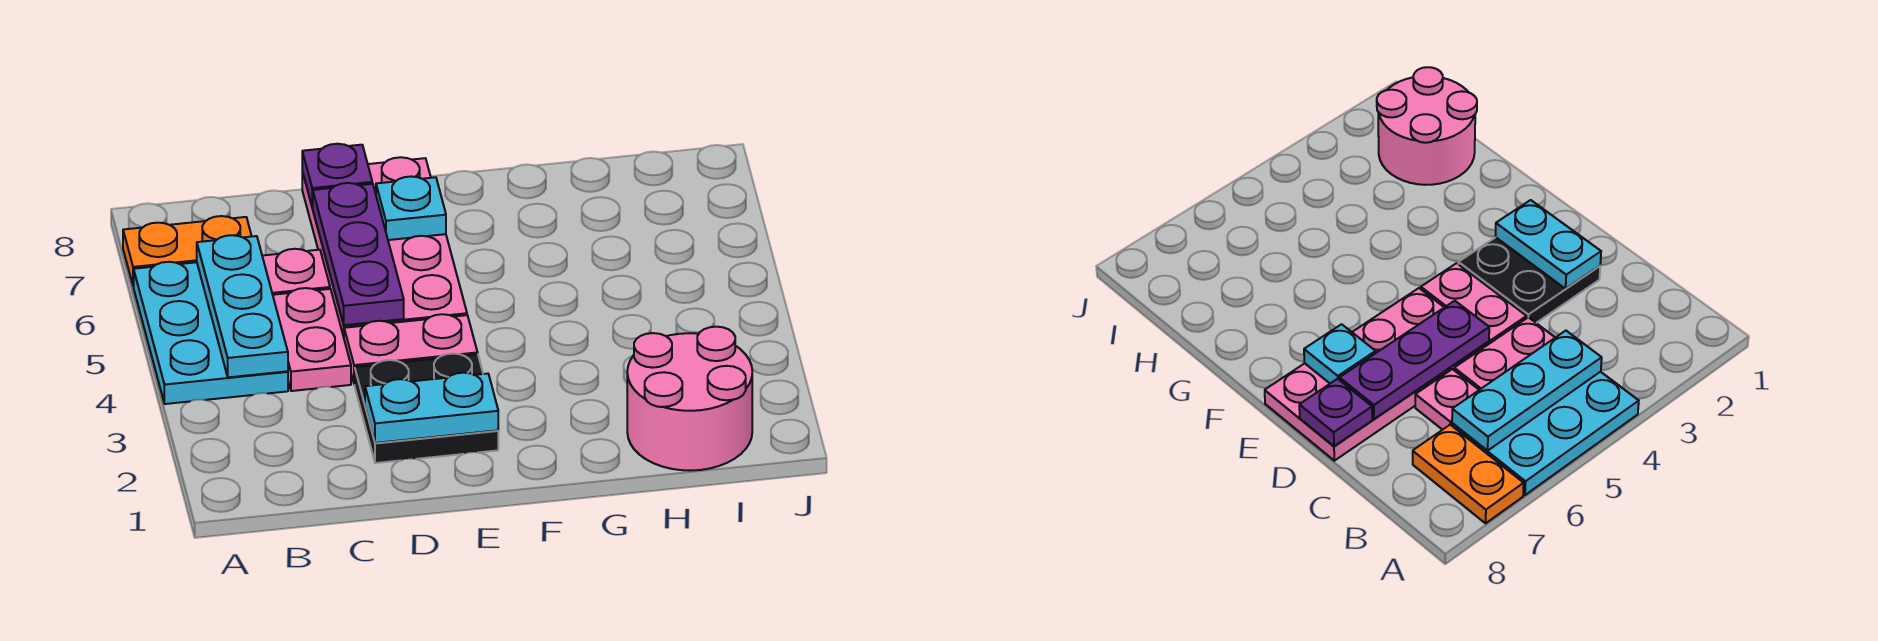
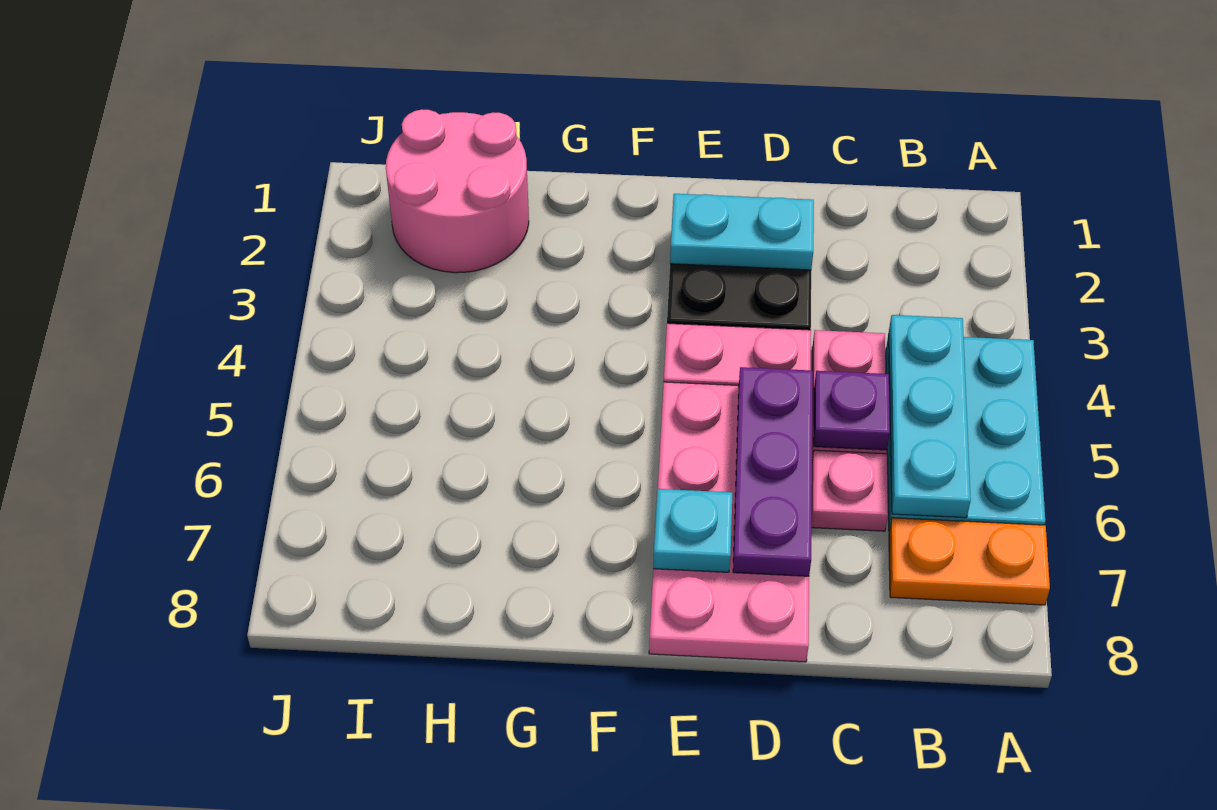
purple 1x1 plate [302,144,372,207] -> purple 1x1 plate moved to [814,371,890,450]

